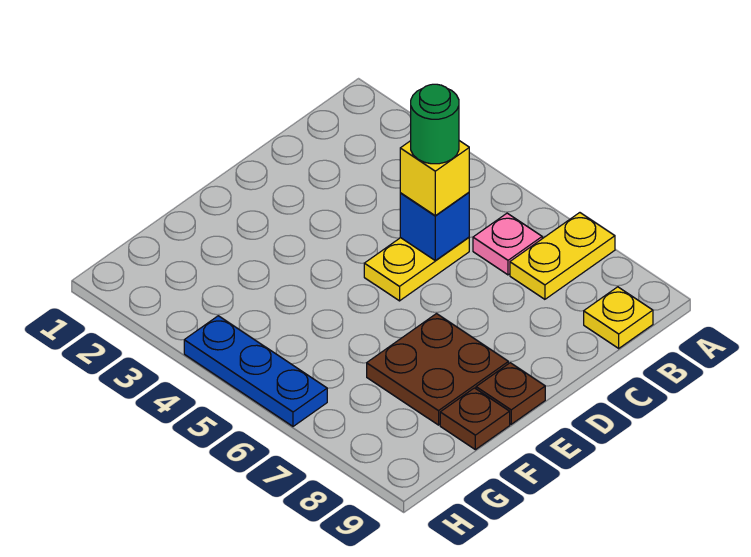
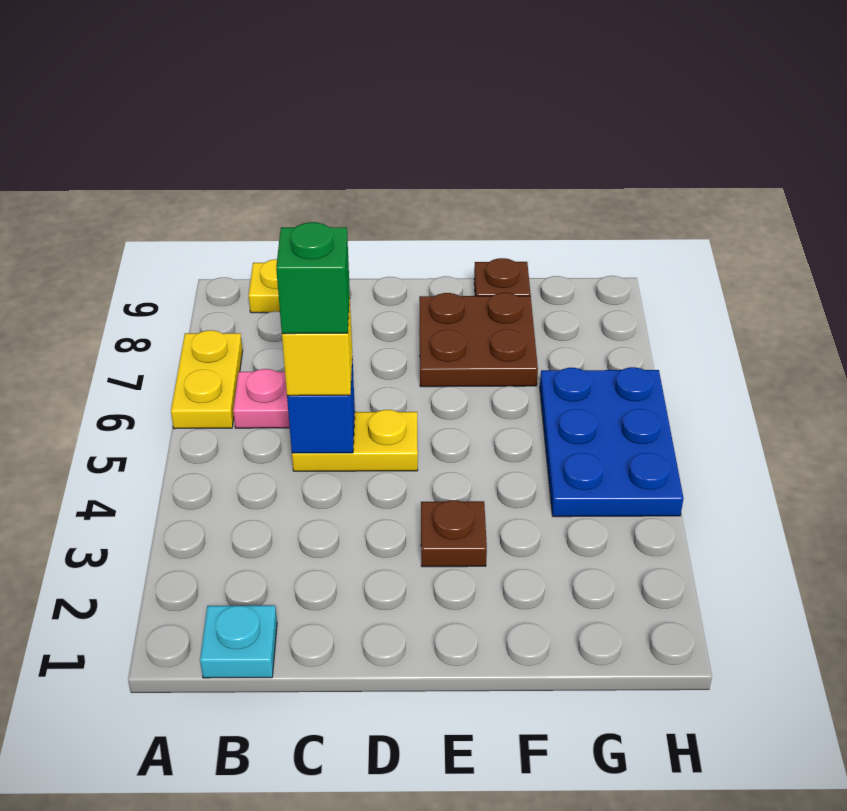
yellow 1x2 plate [510,213,615,299] -> yellow 1x2 plate turned to [171,330,243,429]
none -> cyan 1x1 plate [200,605,277,678]
green 1x1 round brick [411,84,459,164] -> green 1x1 brick [276,222,350,334]
brown 1x1 plate [476,363,545,424] -> brown 1x1 plate moved to [421,500,487,567]
blue 1x3 plate [184,316,327,426] -> blue 2x3 plate [540,367,683,517]

